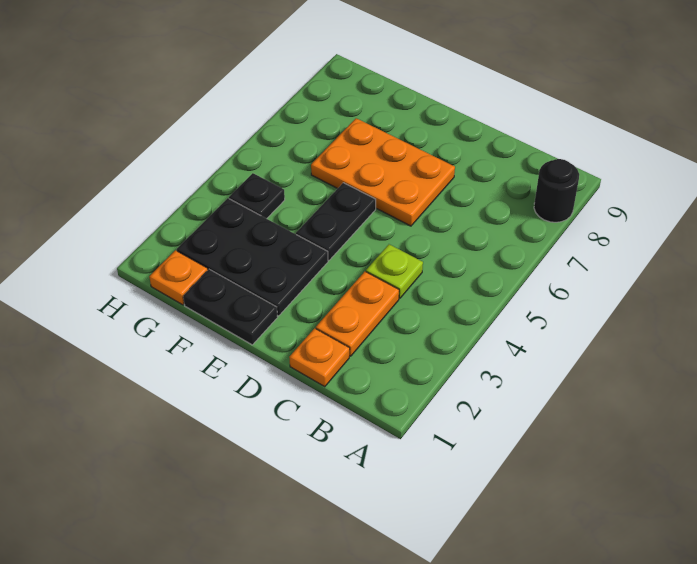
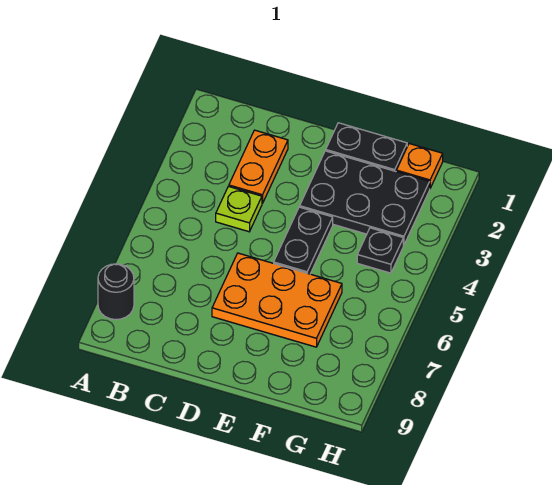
orange 1x1 plate [289,328,350,387] -> none

